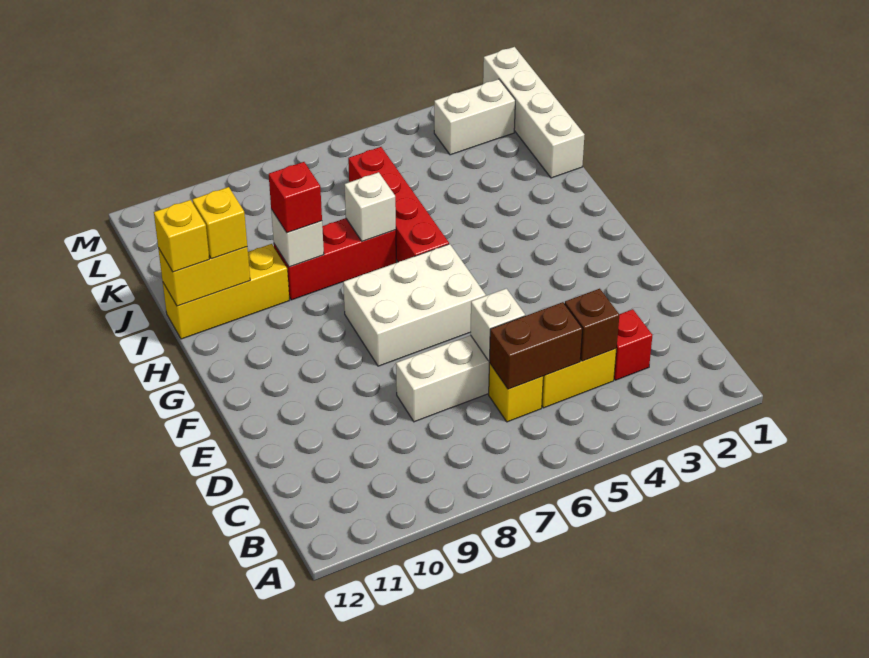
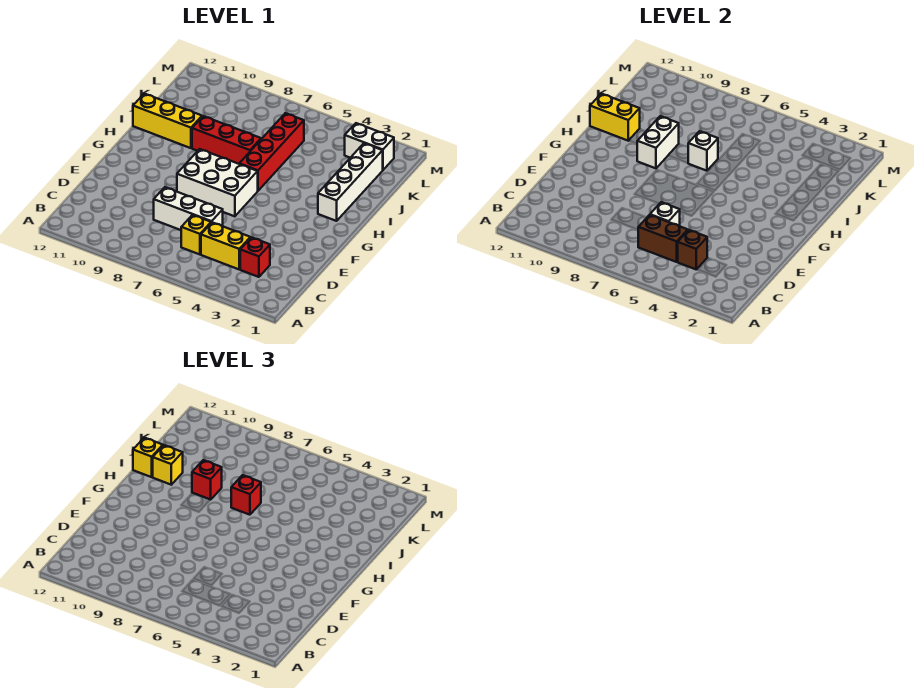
none -> red 1x1 brick [231,475,261,515]
white 1x1 brick [271,210,324,267] -> white 1x2 brick [637,116,679,168]
white 1x4 brick [483,47,585,178] -> white 1x4 brick moved to [318,143,383,221]

